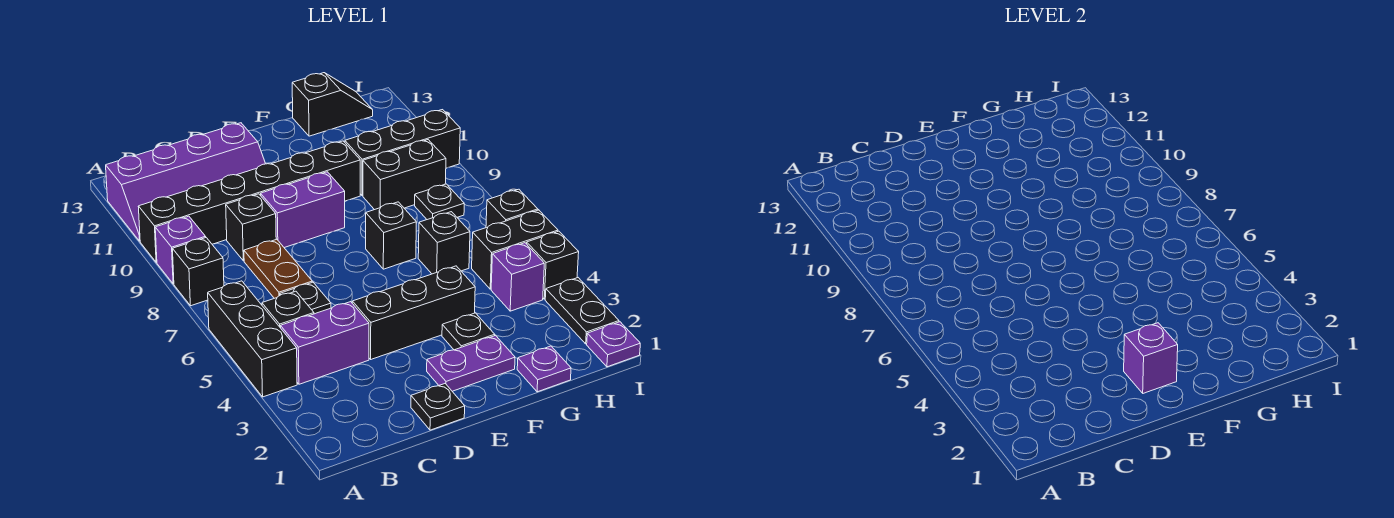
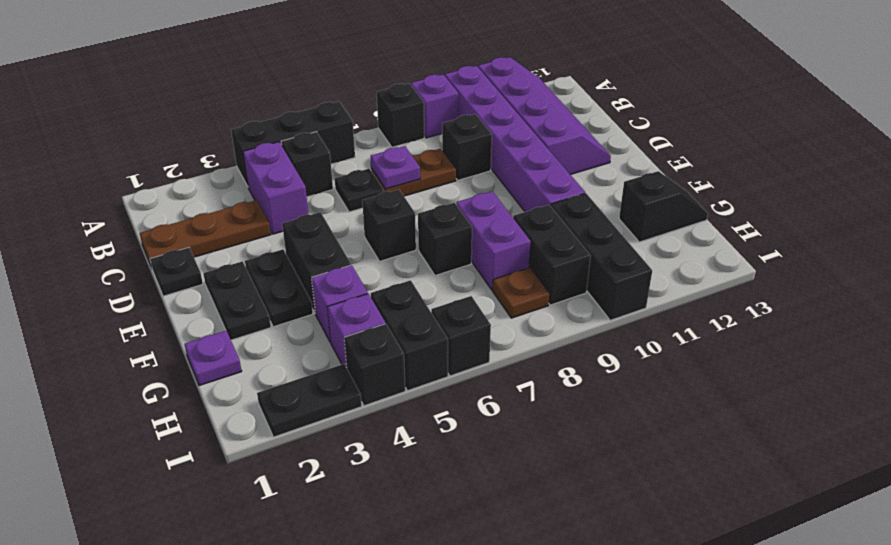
black 1x6 brick [138,141,360,262] -> purple 1x6 brick [445,66,585,212]
purple 2x4 slope [106,123,265,241] -> purple 2x4 slope turned to [478,57,611,174]
none -> brown 1x3 plate [140,200,271,267]
black 1x3 brick [352,266,475,359] -> black 1x2 brick [282,212,351,313]
purple 1x2 brick [261,172,345,248] -> purple 1x2 brick moved to [456,191,531,290]
purple 1x2 plate [427,336,515,391] -> black 1x2 plate [203,261,271,340]
purple 1x1 brick [1124,323,1178,393] -> purple 1x1 brick moved to [312,265,368,343]
black 1x1 plate [442,313,495,350] -> black 1x2 plate [245,250,313,327]
black 1x1 brick [418,212,470,274] -> black 1x1 brick moved to [362,190,416,261]
black 1x2 slope [292,73,373,136] -> black 1x2 slope turned to [619,171,708,242]
black 1x1 plate [415,184,464,220] -> brown 1x1 plate [493,268,549,318]
purple 1x1 plate [587,322,640,367] -> purple 1x1 plate moved to [371,146,420,189]

